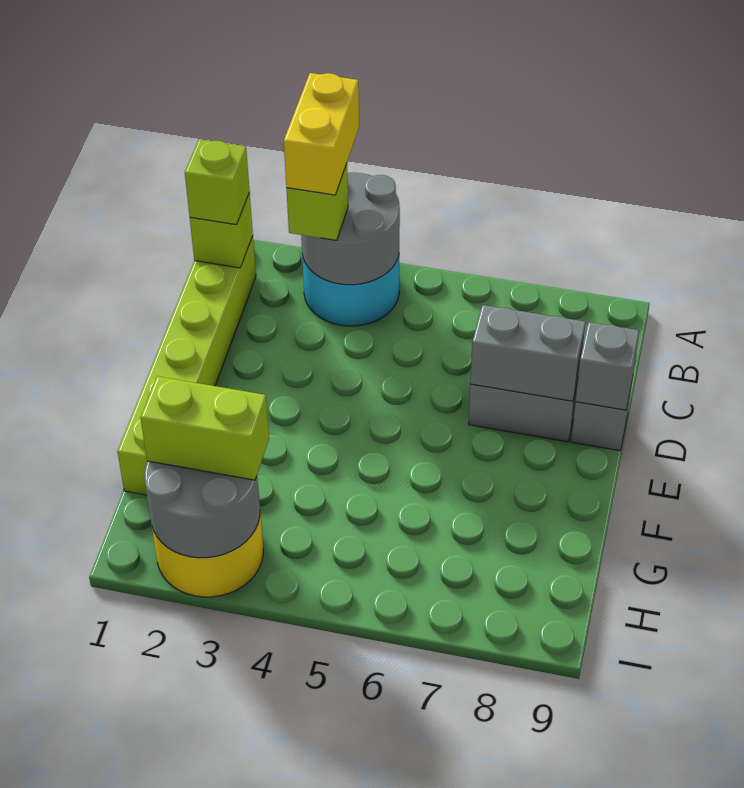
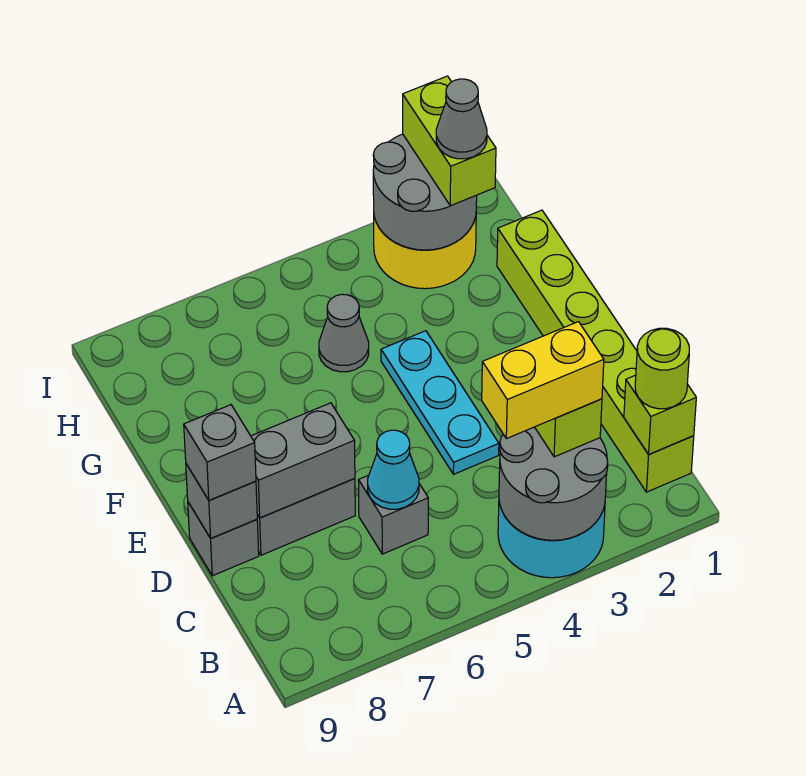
yellow 1x2 brick [284,73,359,195] -> yellow 1x2 brick turned to [482,322,604,439]
lime 1x1 brick [185,139,250,225] -> lime 1x1 round brick [635,328,689,409]
none -> grey 1x1 brick [358,475,428,554]
none -> cyan 1x1 cone [368,430,419,509]
none -> cyan 1x3 plate [381,331,499,474]
none -> grey 1x1 brick [184,405,256,500]
none -> grey 1x1 cone [319,294,369,372]
lime 1x2 brick [141,376,269,480] -> lime 1x2 brick turned to [403,76,496,206]
none -> grey 1x1 cone [436,79,487,159]

